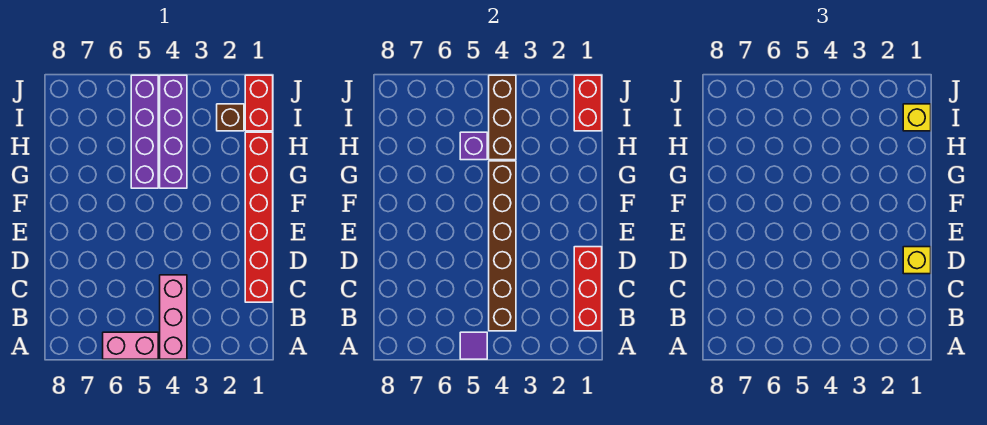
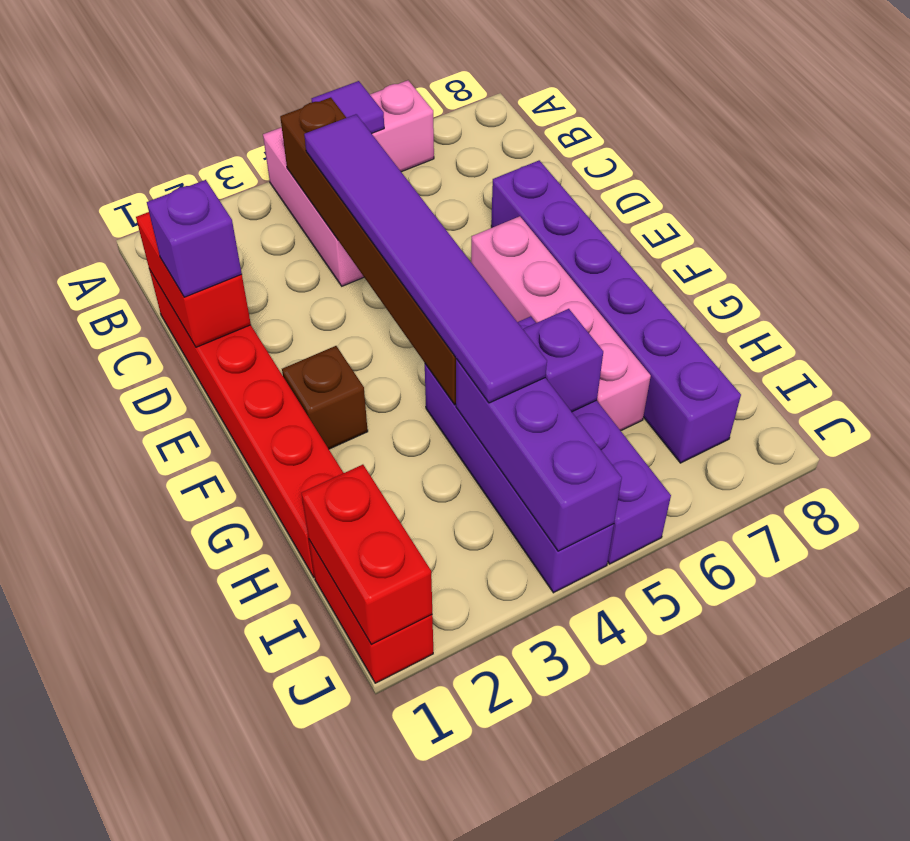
red 1x3 brick [574,247,602,331] -> red 1x2 brick [136,212,251,347]
none -> purple 1x6 tile [304,114,547,403]
yellow 1x1 brick [903,247,931,274] -> purple 1x1 brick [147,180,242,297]
none -> purple 1x6 brick [491,160,741,463]
none -> pink 1x4 brick [471,216,651,431]
brown 1x3 brick [489,75,516,160] -> purple 1x3 brick [456,359,622,551]
yellow 1x1 brick [903,104,931,131] -> none
brown 1x1 brick [217,104,244,131] -> brown 1x1 brick moved to [282,346,368,449]

